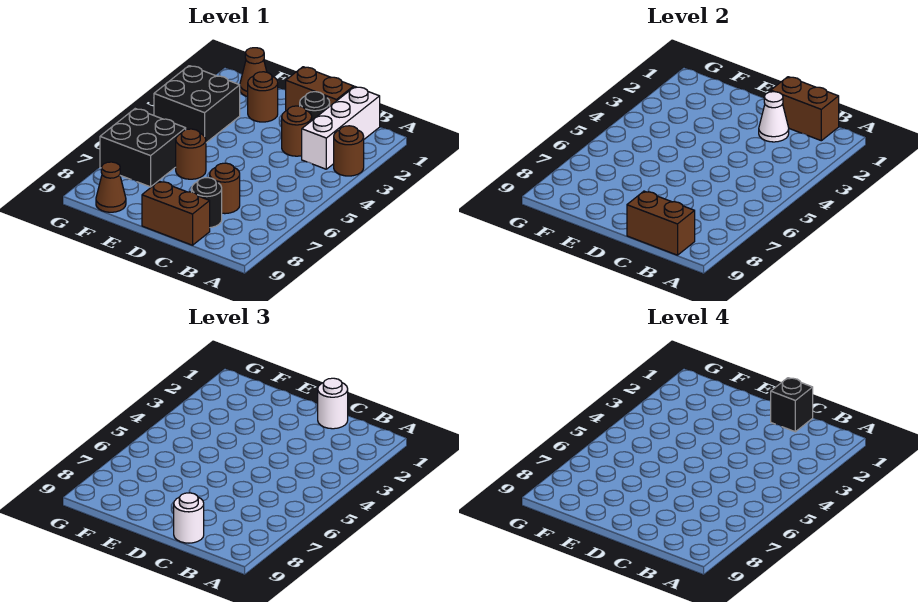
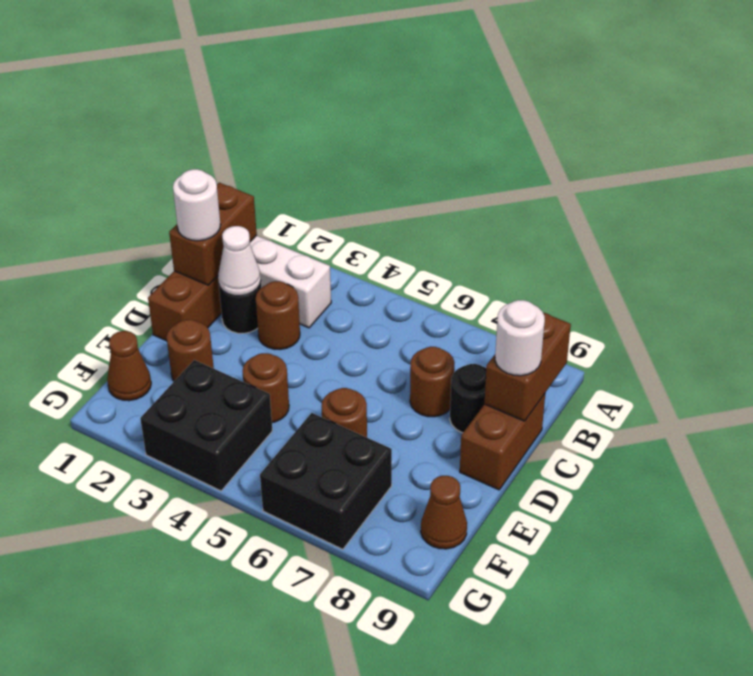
brown 1x1 round brick [334,126,364,176] -> brown 1x1 round brick moved to [243,353,289,423]
black 1x1 brick [771,378,813,432] -> none

